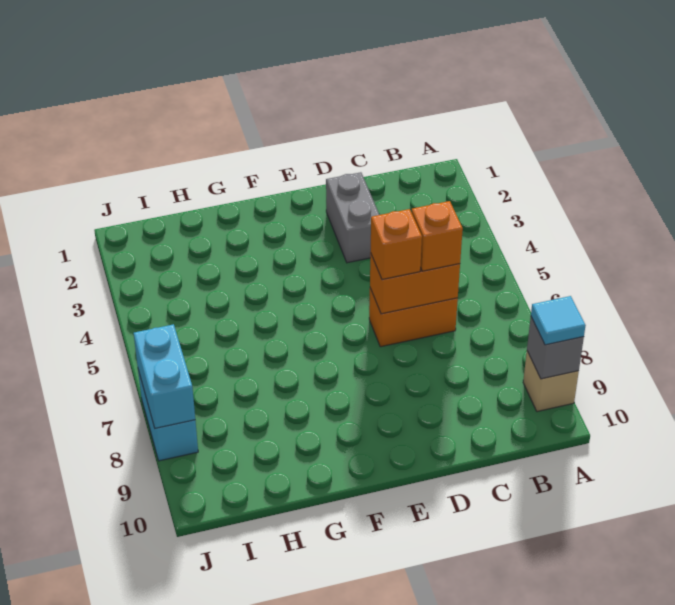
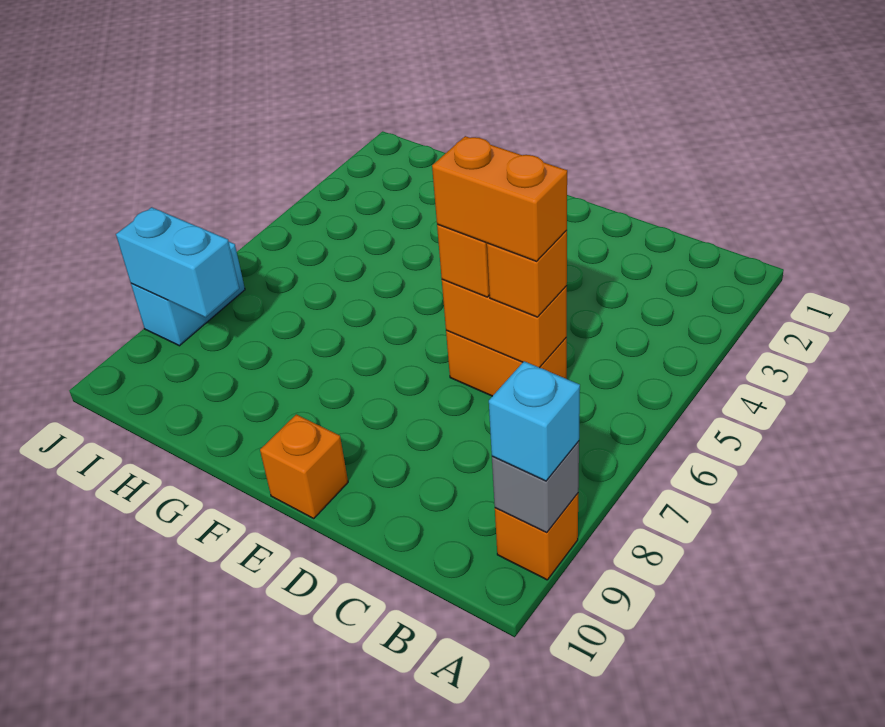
tan 1x1 brick [523,351,579,412] -> orange 1x1 brick [495,493,578,580]
cyan 1x1 tile [531,296,586,345] -> cyan 1x1 brick [489,361,580,481]
none -> orange 1x2 brick [432,136,567,261]
grey 1x2 brick [326,172,379,263] -> none
none -> orange 1x1 brick [260,414,348,518]
cyan 1x2 brick [134,324,195,428] -> cyan 1x2 brick turned to [116,207,239,317]

